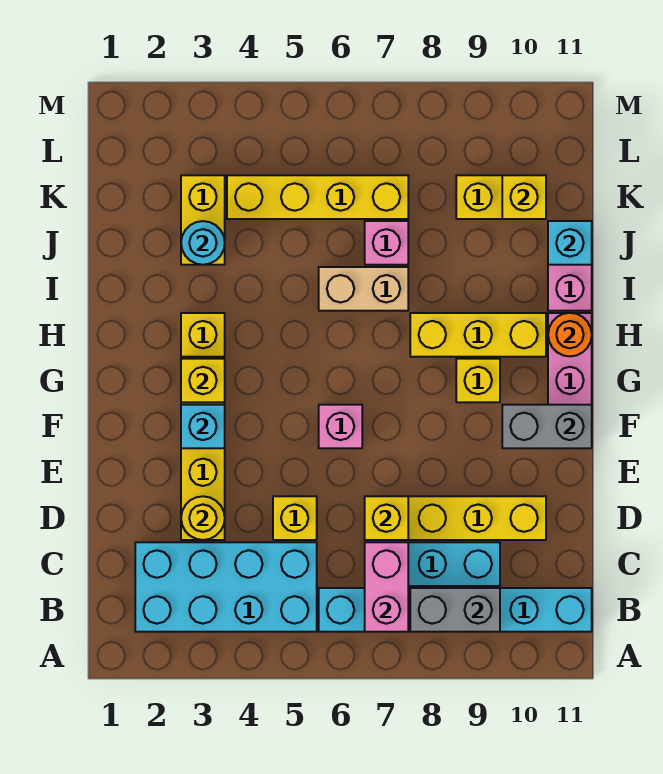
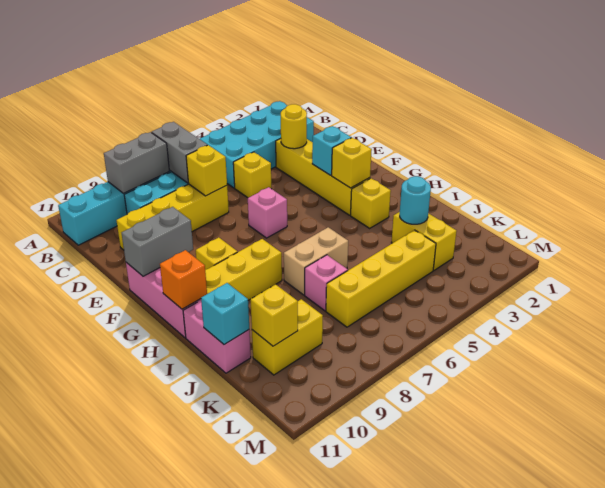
pink 1x2 brick [365,542,408,632] -> grey 1x2 brick [152,122,207,183]
orange 1x1 round brick [548,313,592,356] -> orange 1x1 brick [160,250,207,309]

